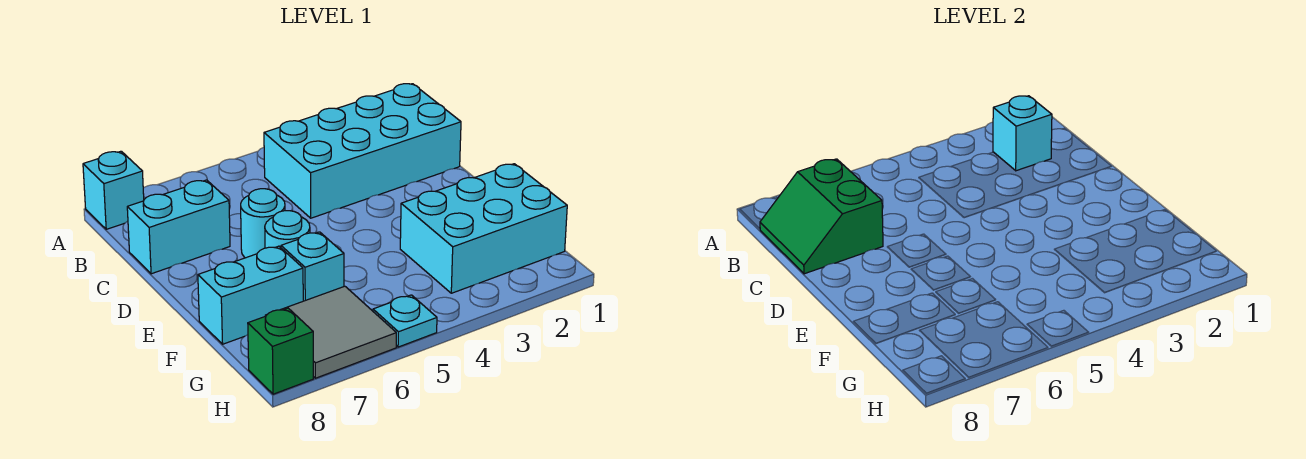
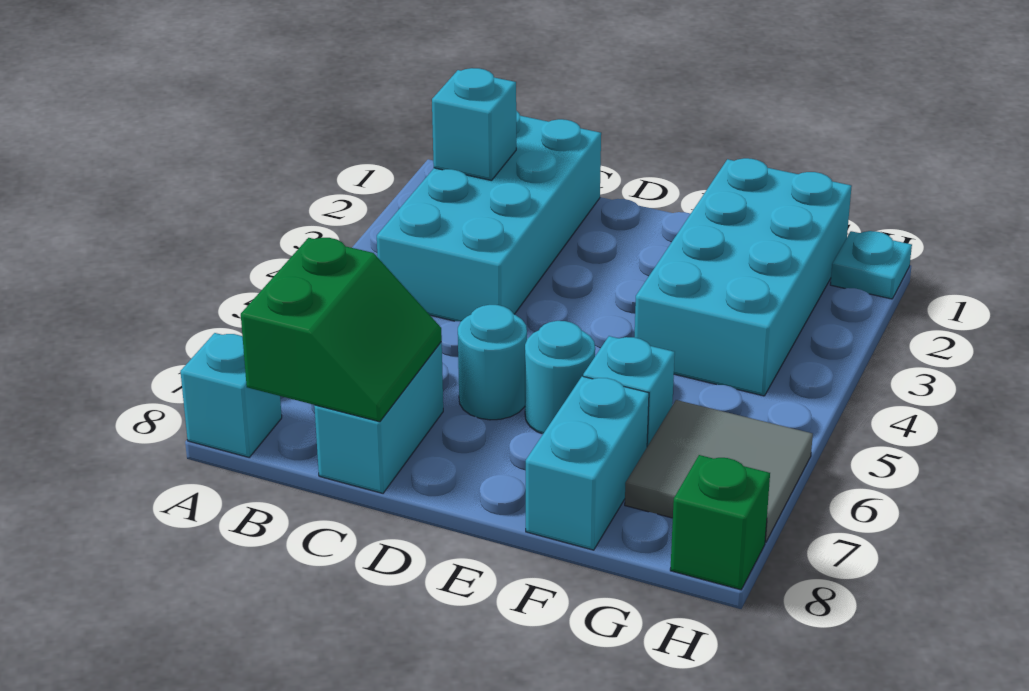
green 2x2 slope [760,159,883,274] -> green 2x2 slope turned to [241,238,442,422]
cyan 2x3 brick [400,164,567,293] -> cyan 2x4 brick [635,158,852,396]
cyan 1x1 plate [373,295,437,347] -> cyan 1x1 plate moved to [830,231,912,299]

